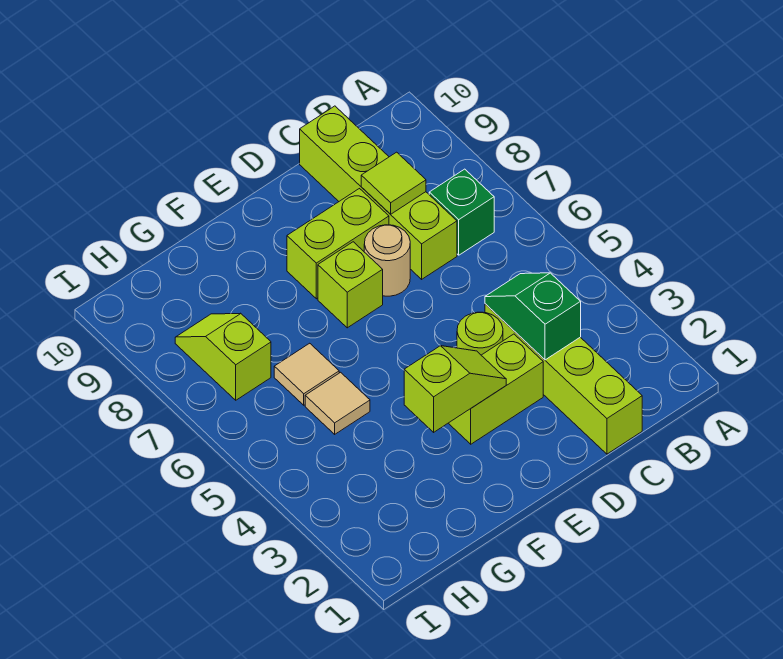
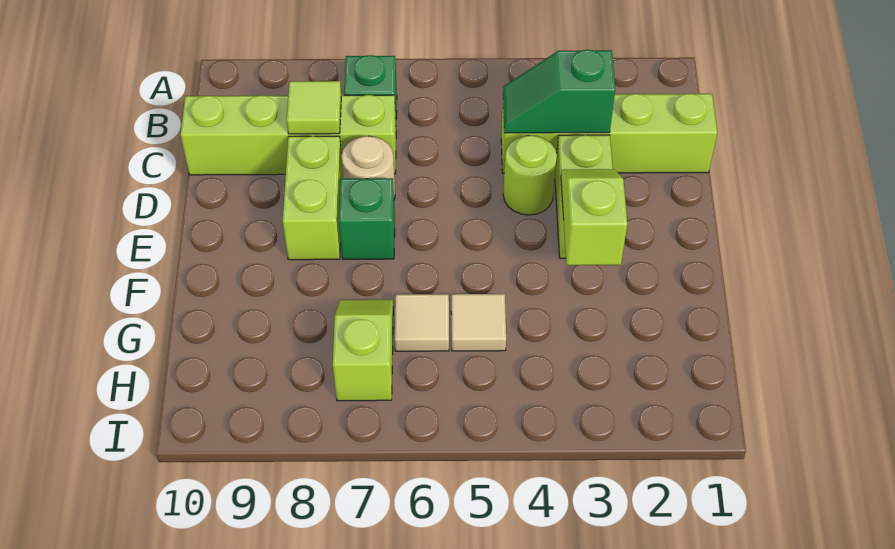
lime 1x1 brick [318,242,383,328] -> green 1x1 brick [339,178,395,259]
lime 1x2 slope [175,313,271,400] -> lime 1x2 slope turned to [333,300,393,401]

